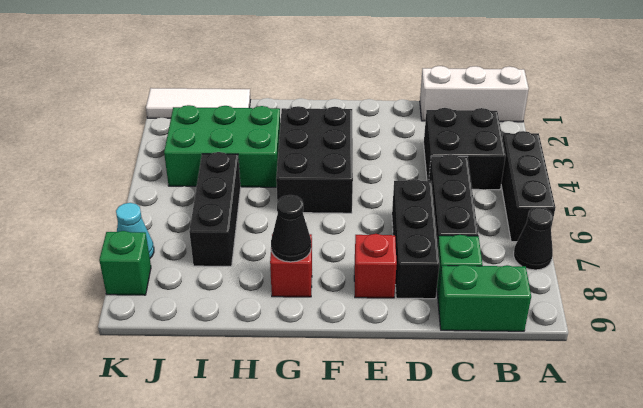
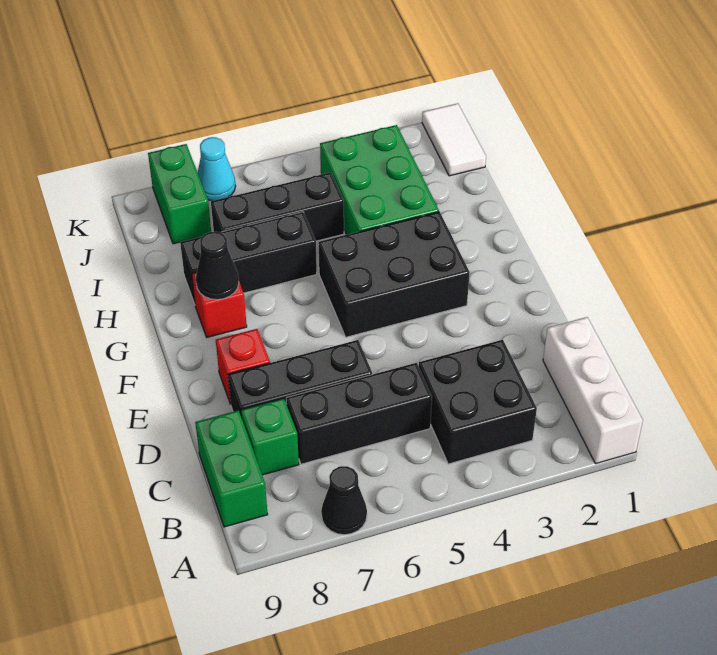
black 1x3 brick [501,131,555,242] -> black 1x3 brick moved to [180,212,317,304]
white 1x3 tile [146,88,251,118] -> white 1x2 tile [422,103,486,176]
green 1x1 brick [99,231,151,295] -> green 1x2 brick [148,144,211,244]

